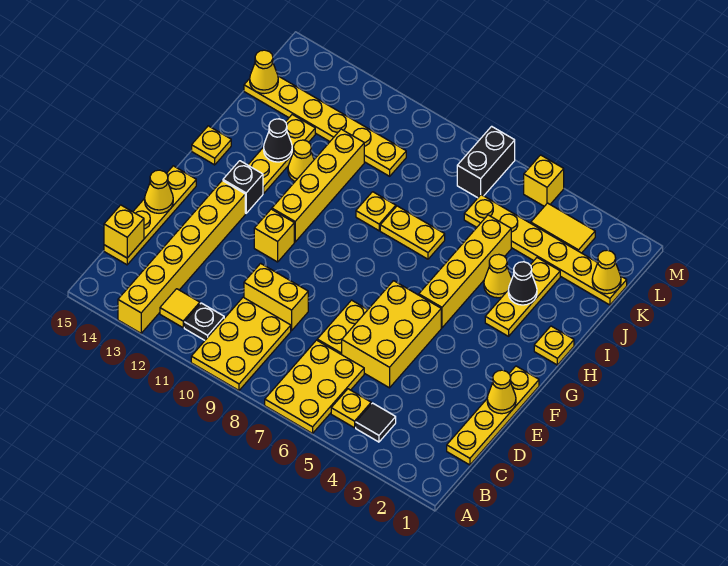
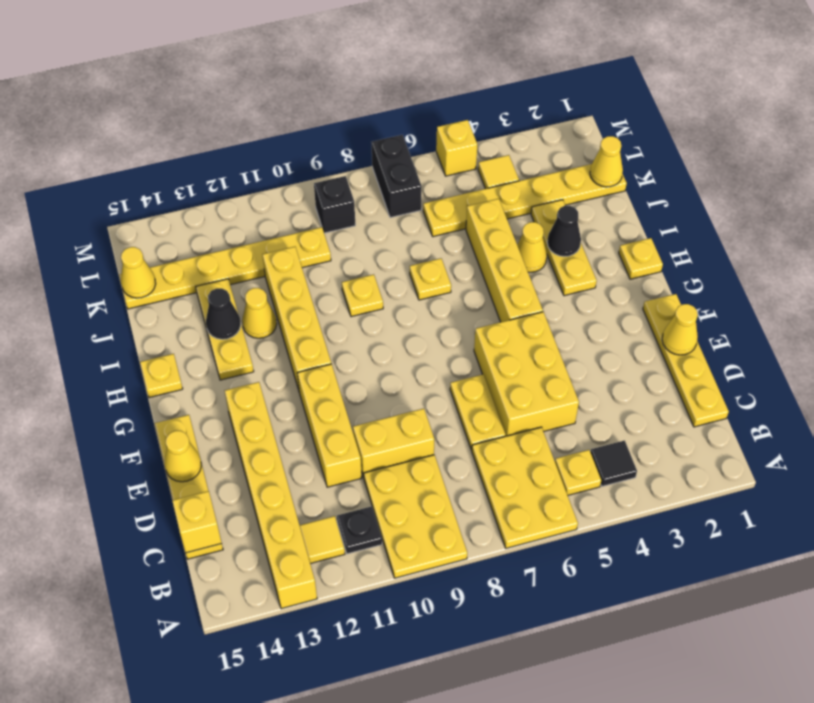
yellow 1x1 brick [254,209,294,262] -> yellow 1x3 brick [297,364,362,487]
black 1x1 brick [223,161,263,213] -> black 1x1 brick moved to [314,176,355,233]
yellow 1x2 plate [380,206,445,259] -> yellow 1x1 plate [410,258,451,300]
yellow 1x2 tile [531,203,595,253] -> yellow 1x1 tile [478,155,519,189]

